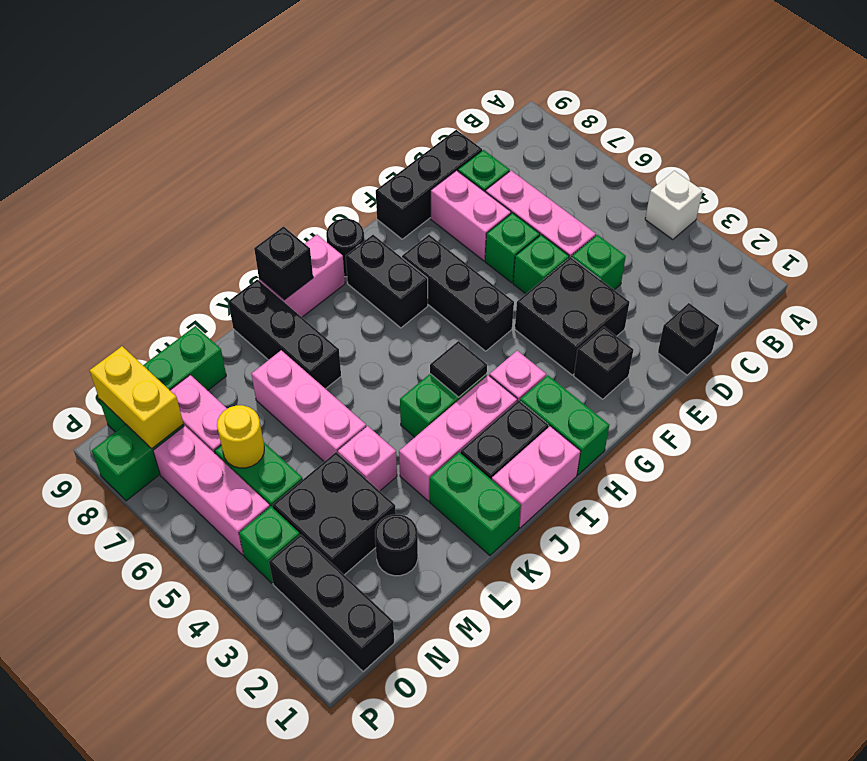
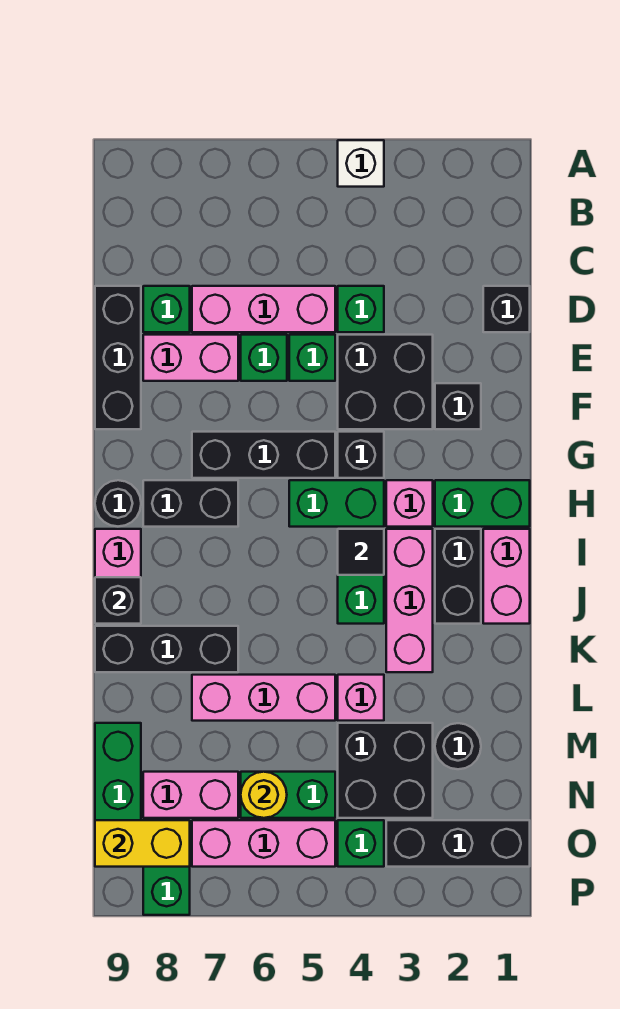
none -> black 1x1 brick [338,432,384,478]
green 1x2 brick [430,452,521,555] -> green 1x2 brick moved to [289,480,384,527]

